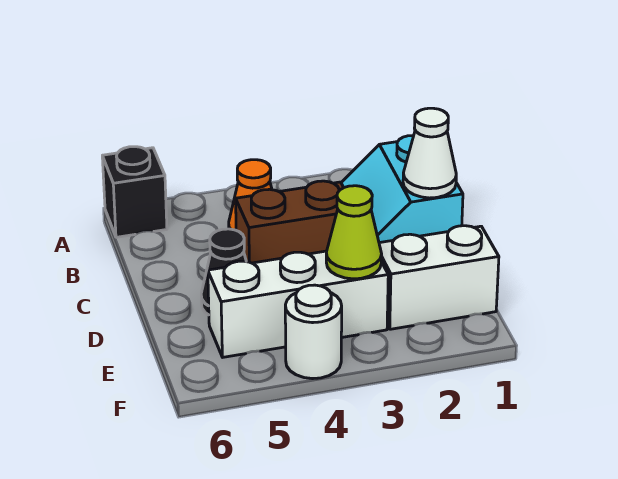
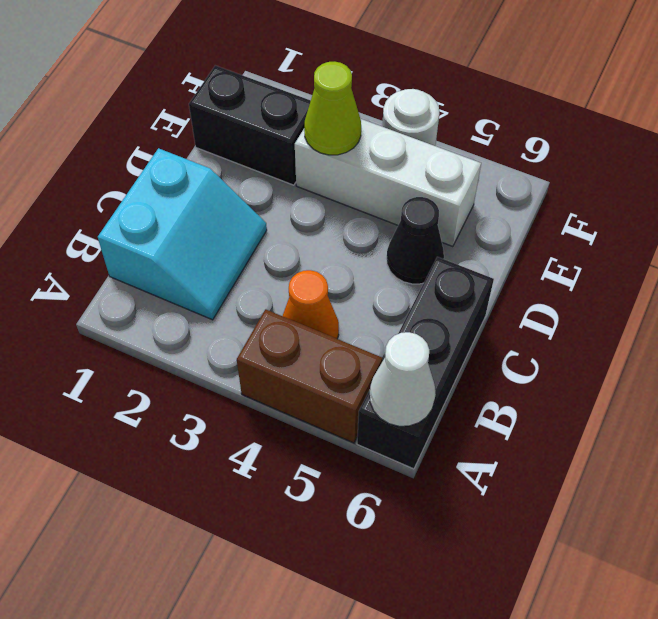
black 1x1 brick [102,147,167,237] -> black 1x3 brick [357,257,494,469]
white 1x1 cone [403,108,456,198] -> white 1x1 cone moved to [370,332,436,426]
brown 1x2 brick [236,181,344,263] -> brown 1x2 brick moved to [237,309,382,443]
white 1x2 brick [379,226,499,329] -> black 1x2 brick [189,65,311,185]

